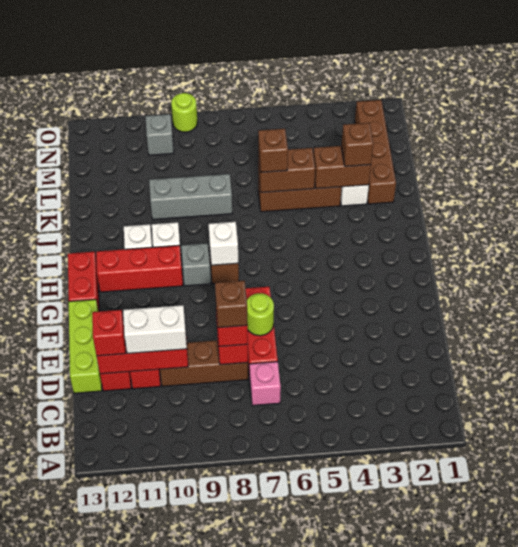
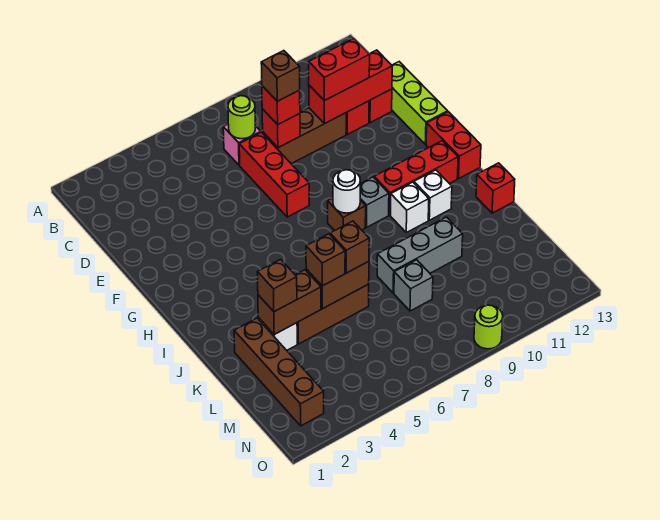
white 1x2 brick [123,305,187,354] -> red 1x2 brick [309,39,370,101]
red 1x1 brick [92,310,126,356] -> red 1x1 brick moved to [476,163,515,213]
lime 1x1 round brick [247,293,274,336] -> lime 1x1 round brick moved to [228,96,255,139]
white 1x1 brick [209,222,238,265] -> white 1x1 round brick [333,170,360,213]
none -> brown 1x1 brick [306,234,345,286]
grey 1x1 brick [145,114,174,155] -> grey 1x1 brick moved to [394,260,433,311]

